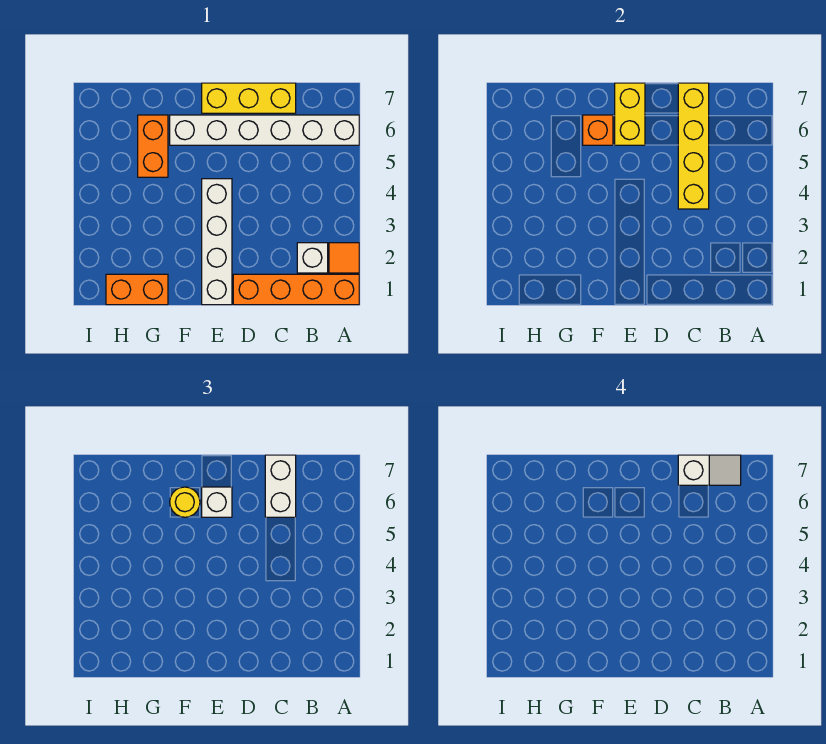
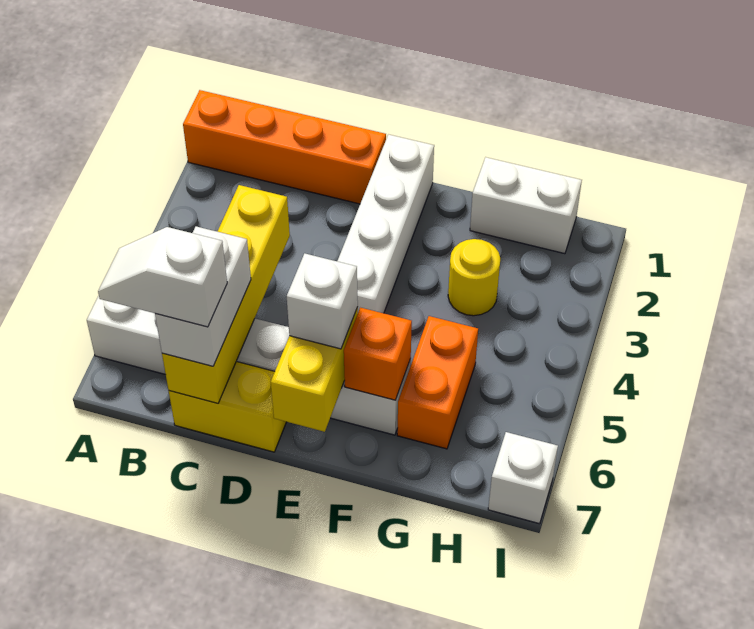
orange 1x1 tile [329,243,359,273] -> none
white 1x1 brick [297,243,328,273] -> white 1x1 brick moved to [488,432,558,524]
yellow 1x3 brick [202,83,296,113] -> yellow 1x2 brick [169,361,286,452]
yellow 1x1 round brick [170,487,200,517] -> yellow 1x1 round brick moved to [448,239,500,316]
orange 1x2 brick [106,274,168,305] -> white 1x2 brick [470,157,582,254]

